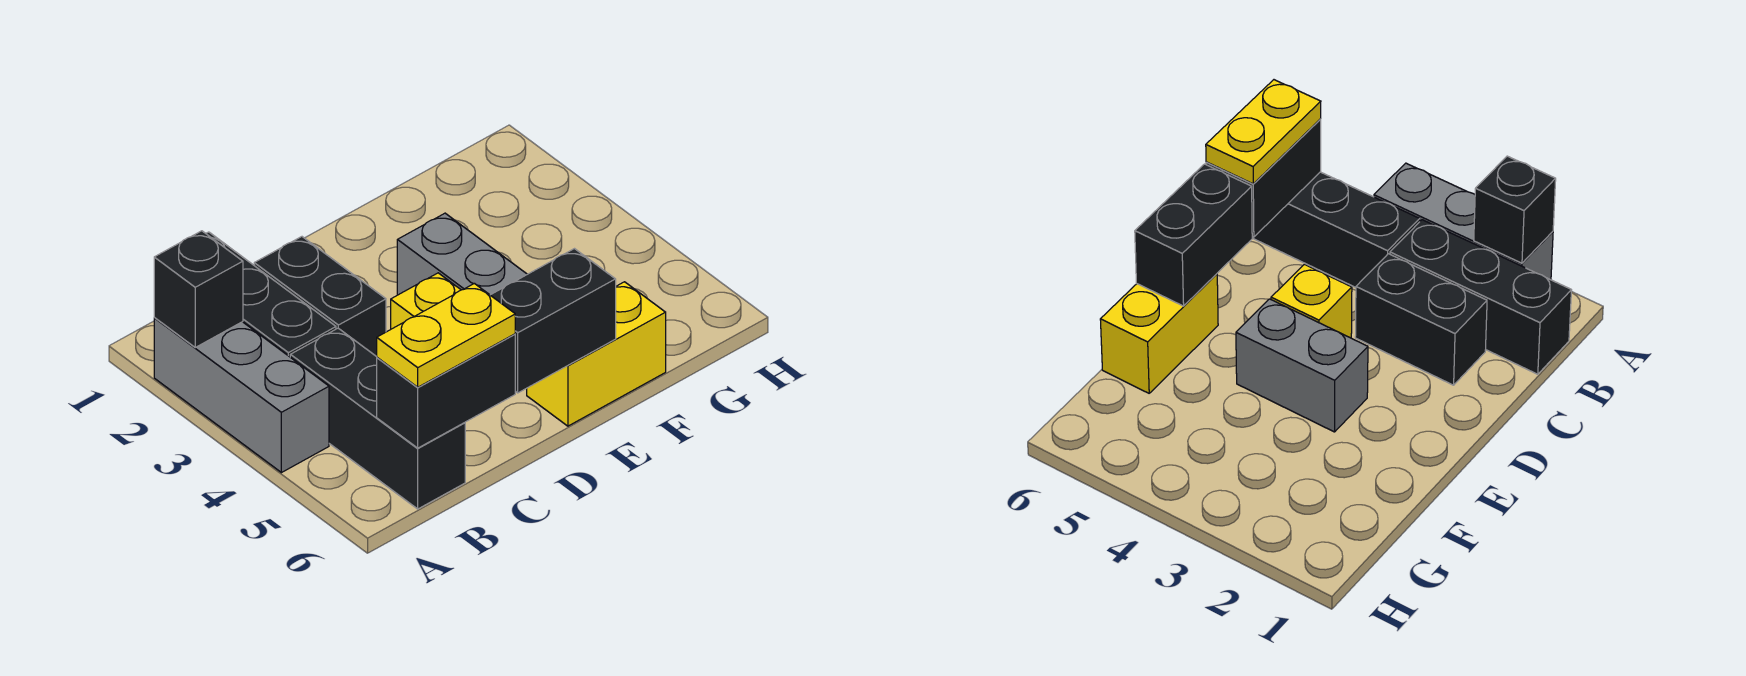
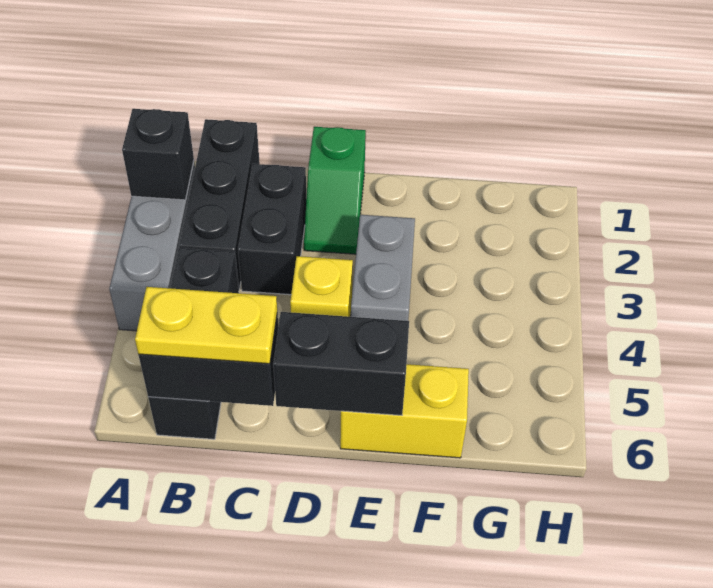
none -> green 1x2 slope [304,127,366,254]

